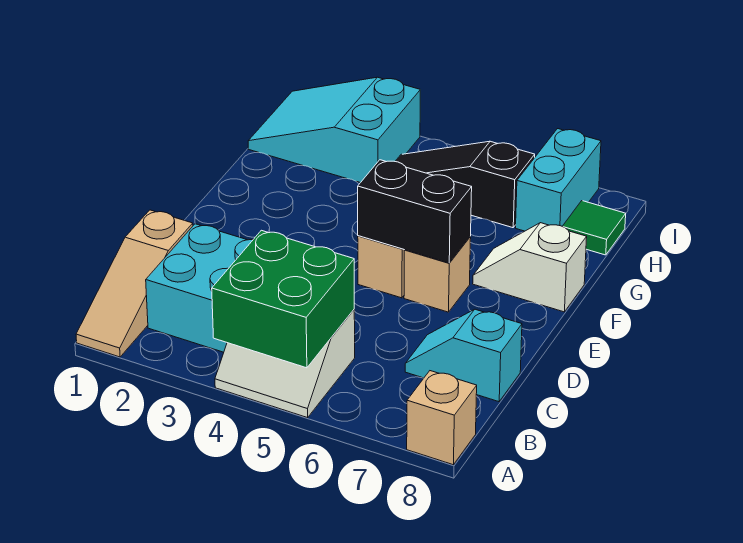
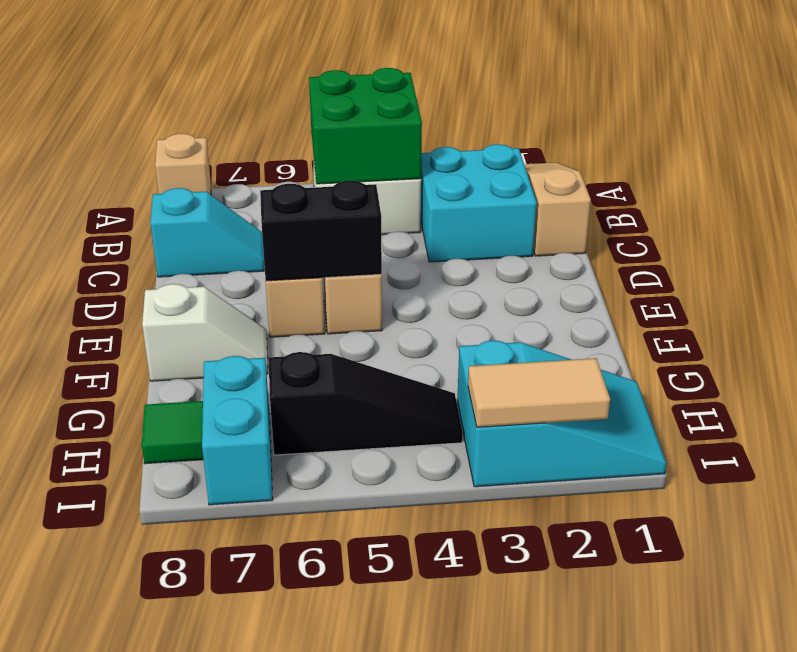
none -> tan 1x2 tile [468,358,610,427]

